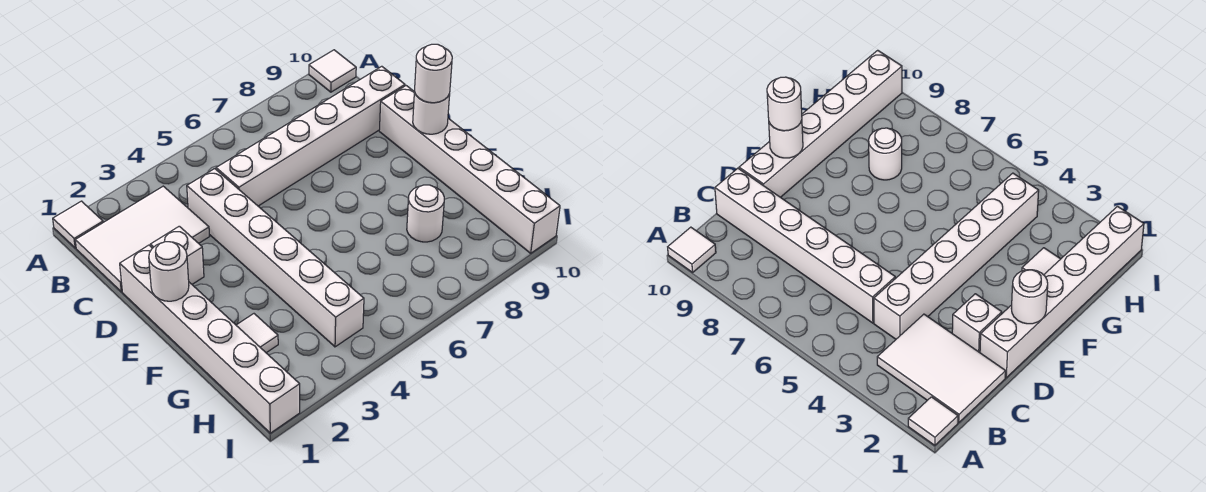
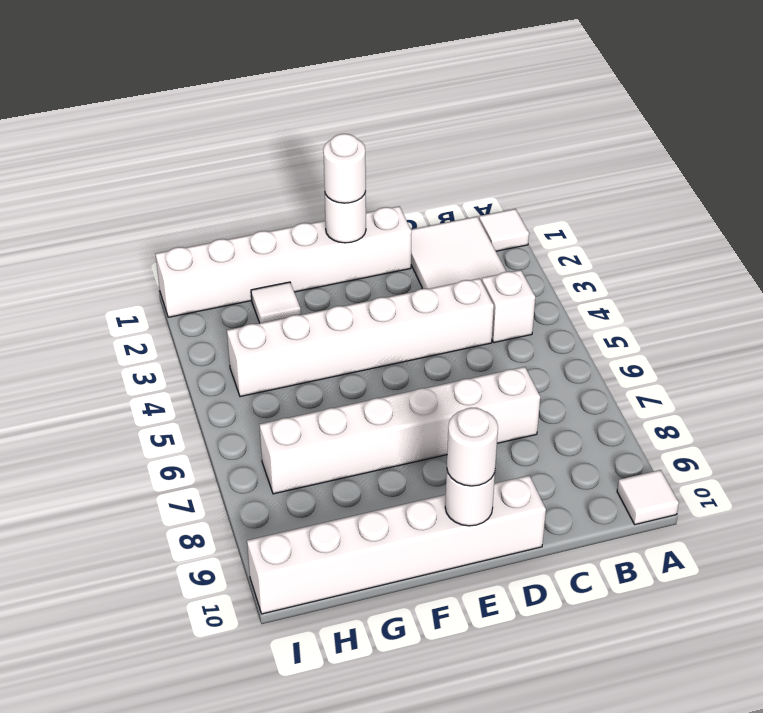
white 1x6 brick [216,66,405,206] -> white 1x6 brick turned to [259,367,540,494]
white 1x1 brick [150,226,204,284] -> white 1x1 brick moved to [482,270,535,343]
white 1x1 round brick [407,185,444,242] -> white 1x1 round brick moved to [323,134,366,203]

